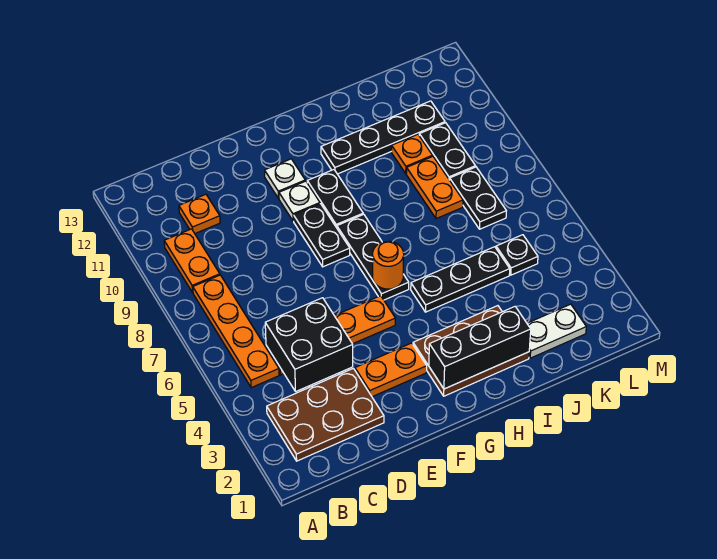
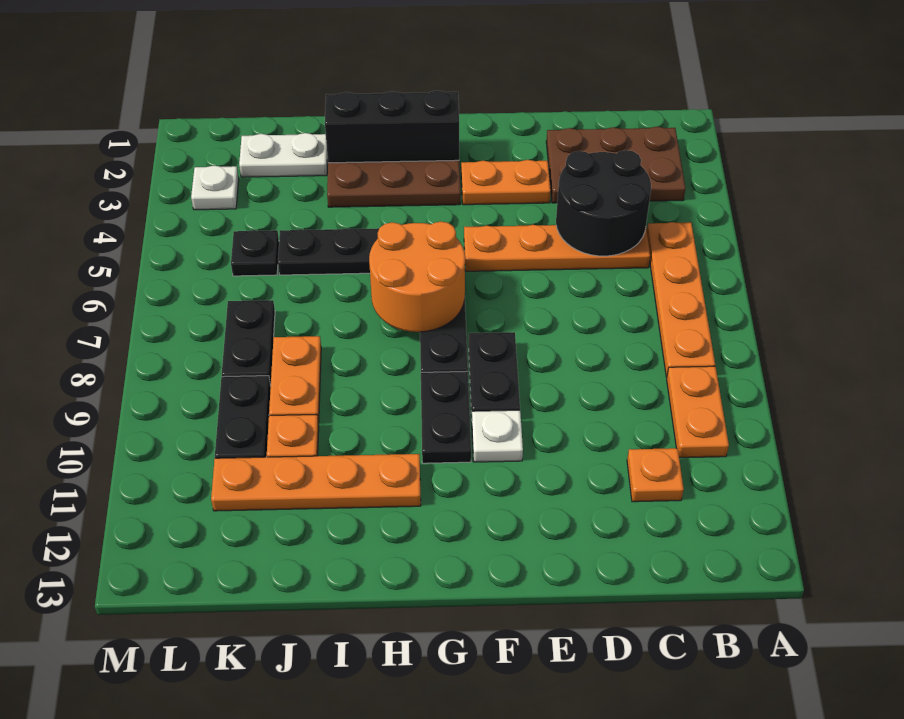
black 2x2 brick [265,298,353,392] -> black 2x2 round brick [556,150,651,256]
white 1x1 plate [265,159,305,199] -> white 1x1 plate moved to [191,166,239,210]
orange 1x1 round brick [373,241,404,289] -> orange 2x2 round brick [369,222,465,332]
black 1x4 plate [321,101,445,174] -> orange 1x4 plate [211,454,421,511]

